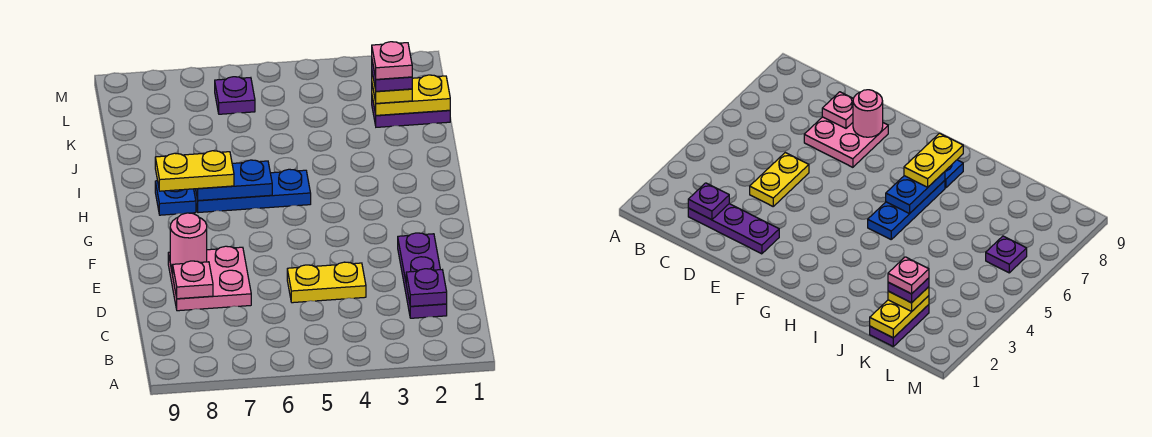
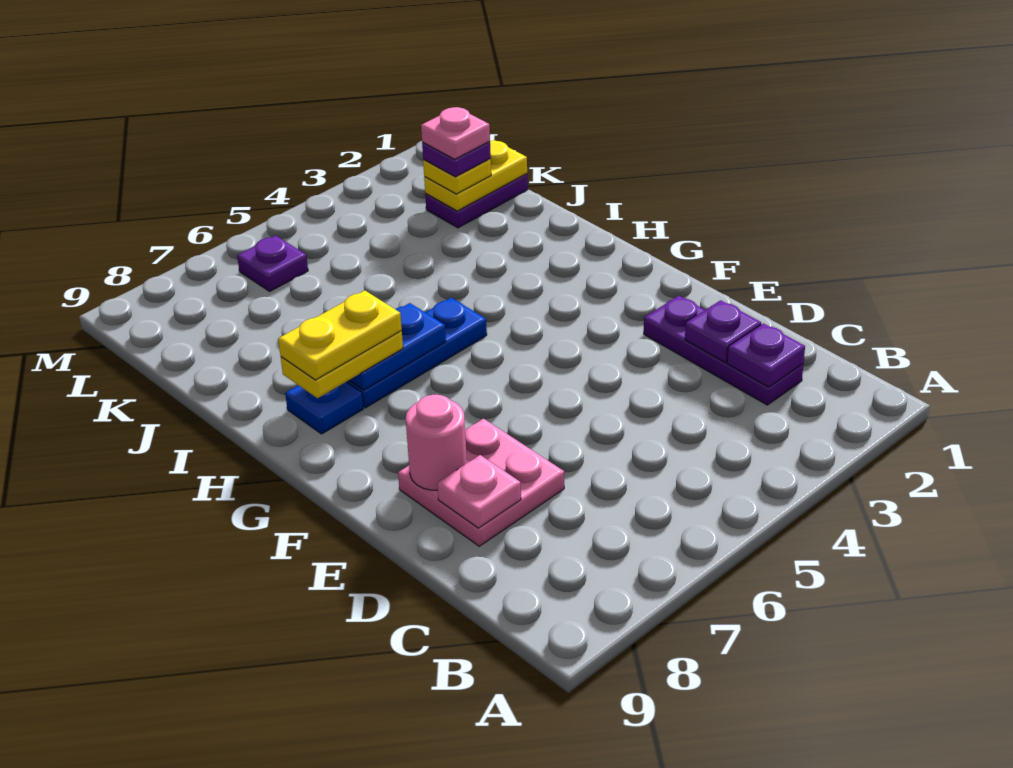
none -> purple 1x1 plate [685,300,761,362]
yellow 1x2 plate [287,262,366,303] -> yellow 1x2 plate moved to [278,291,402,380]

